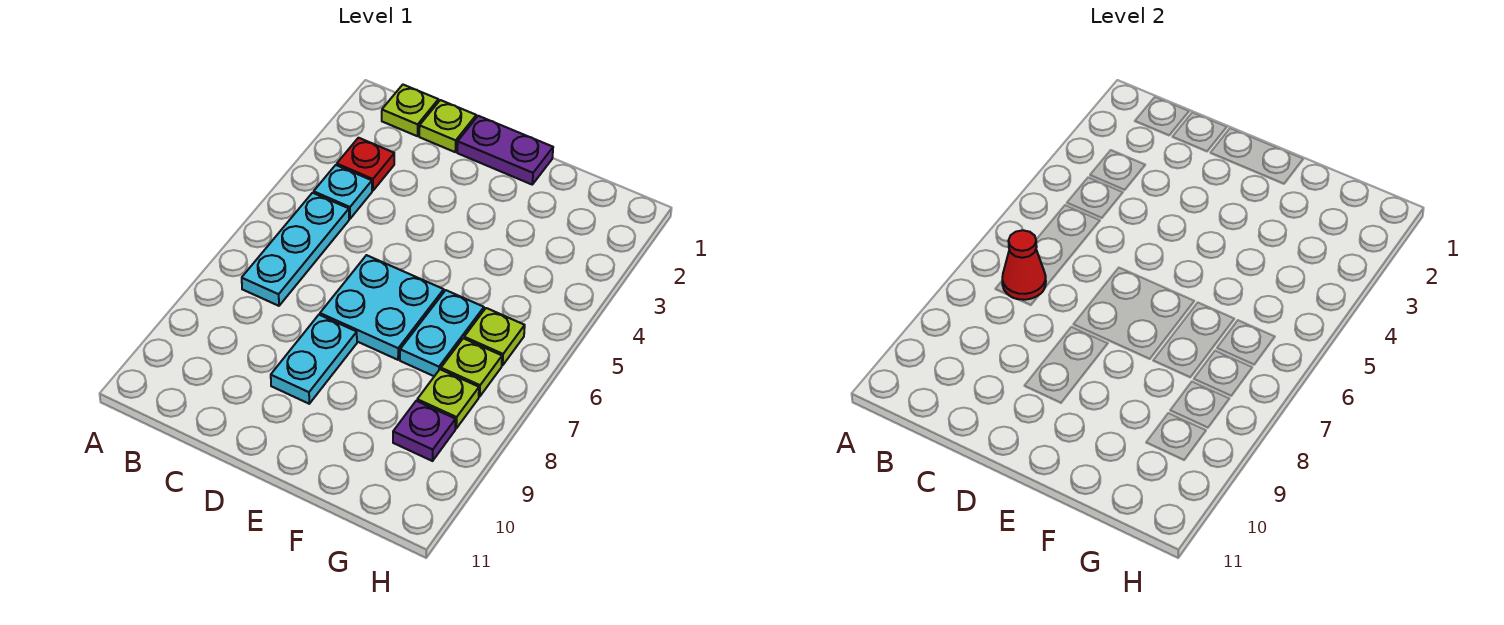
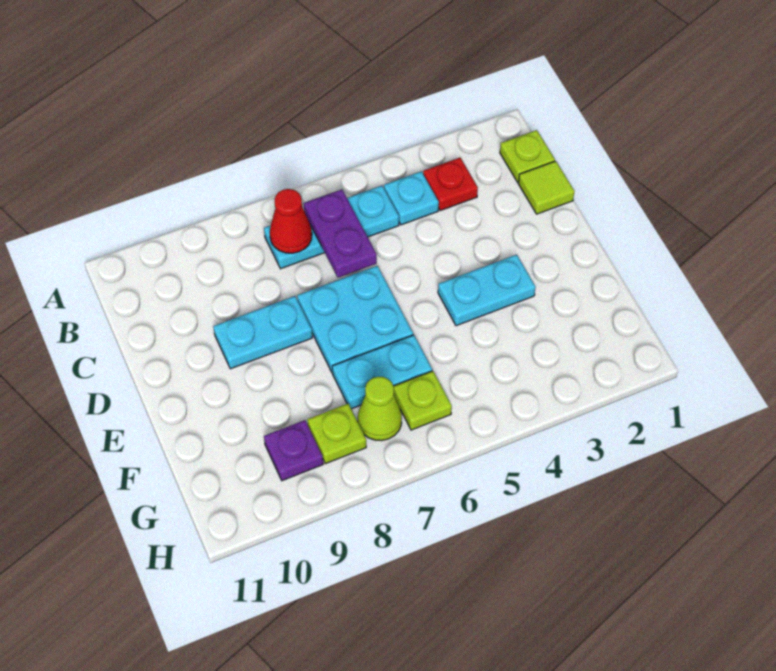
lime 1x1 plate [419,100,476,152] -> lime 1x1 tile [518,161,575,214]
purple 1x2 plate [457,116,553,184] -> purple 1x2 plate moved to [304,189,377,278]
none -> cyan 1x2 plate [438,255,536,326]
lime 1x1 plate [441,338,502,397] -> lime 1x1 cone [358,377,402,441]

